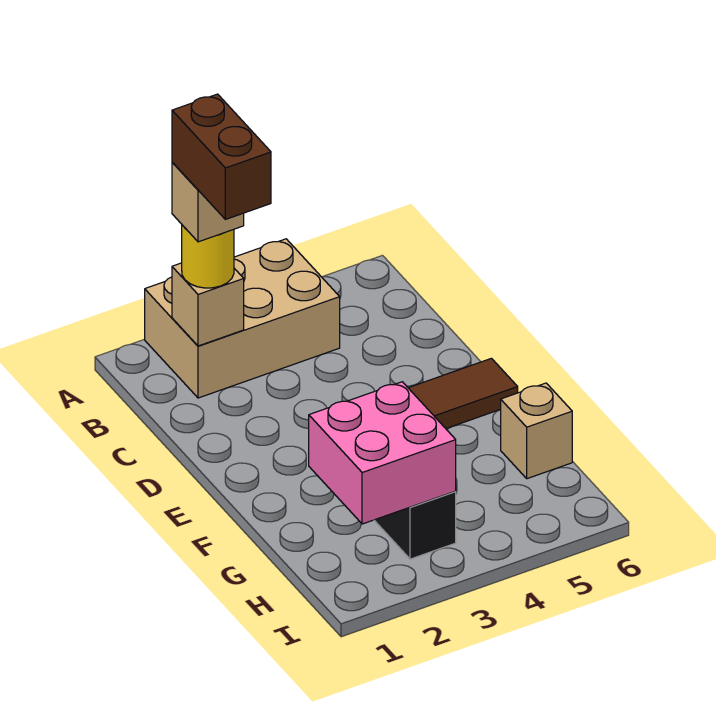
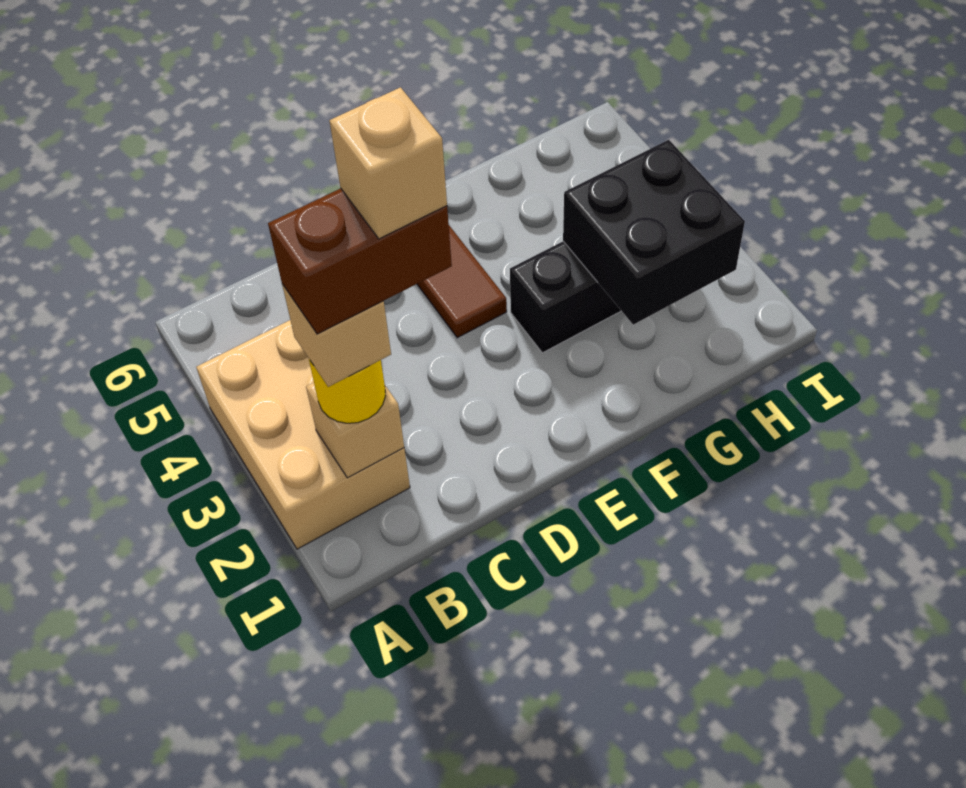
pink 2x2 brick [309,382,456,524] -> black 2x2 brick [563,140,745,325]
tan 1x1 brick [500,383,572,479] -> tan 1x1 brick moved to [329,87,447,239]

